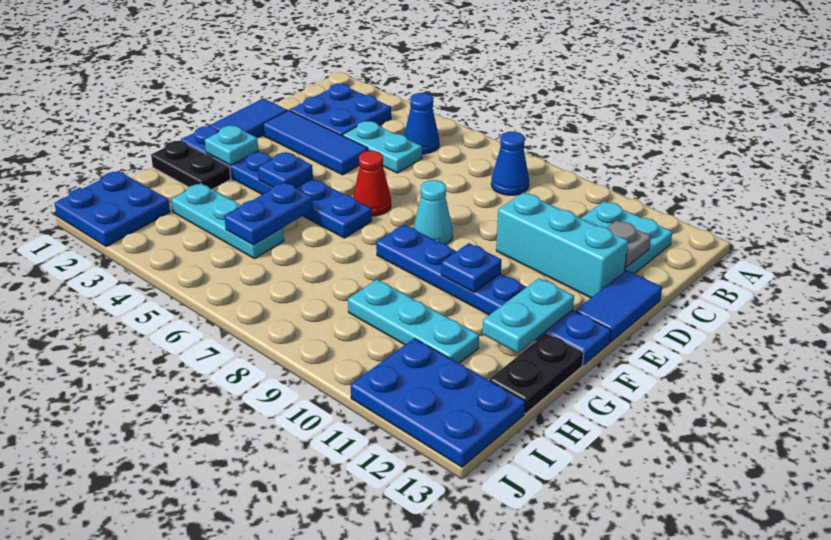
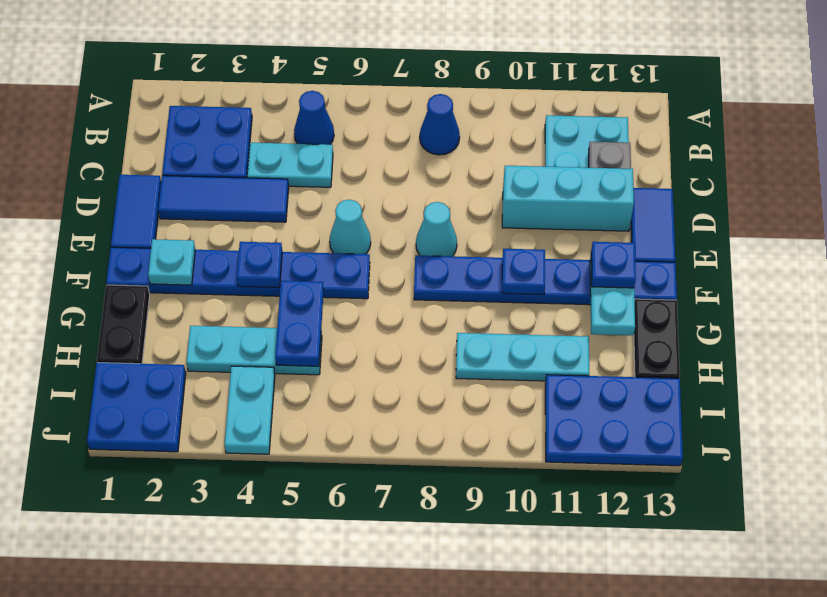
red 1x1 cone [353,151,391,216] -> cyan 1x1 cone [330,200,371,254]
none -> blue 1x1 plate [591,242,636,288]
black 1x2 plate [151,141,231,189] -> black 1x2 plate turned to [97,285,150,364]
none -> cyan 1x2 plate [225,366,275,454]

